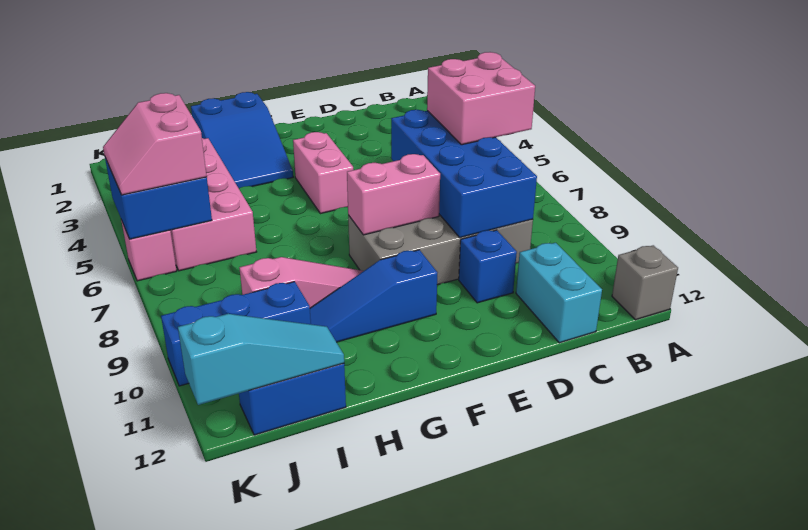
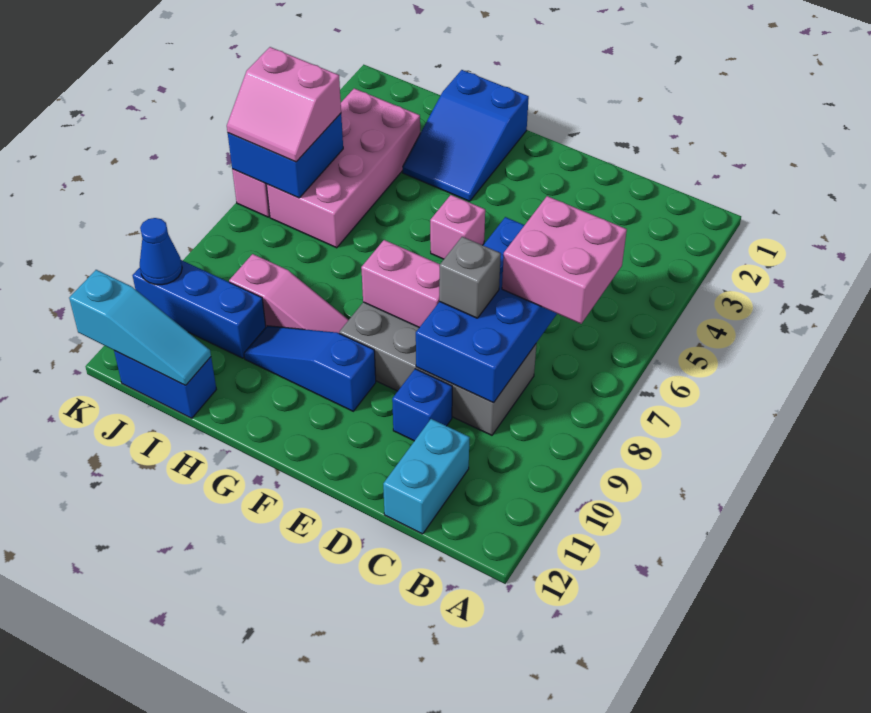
grey 1x1 brick [612,245,678,320] -> grey 1x1 brick moved to [439,237,501,318]
pink 1x2 brick [293,132,353,214] -> pink 1x1 brick [430,195,485,259]
pink 2x2 slope [103,93,207,195] -> pink 2x2 slope turned to [227,47,341,162]
none -> blue 1x1 cone [140,218,182,285]

